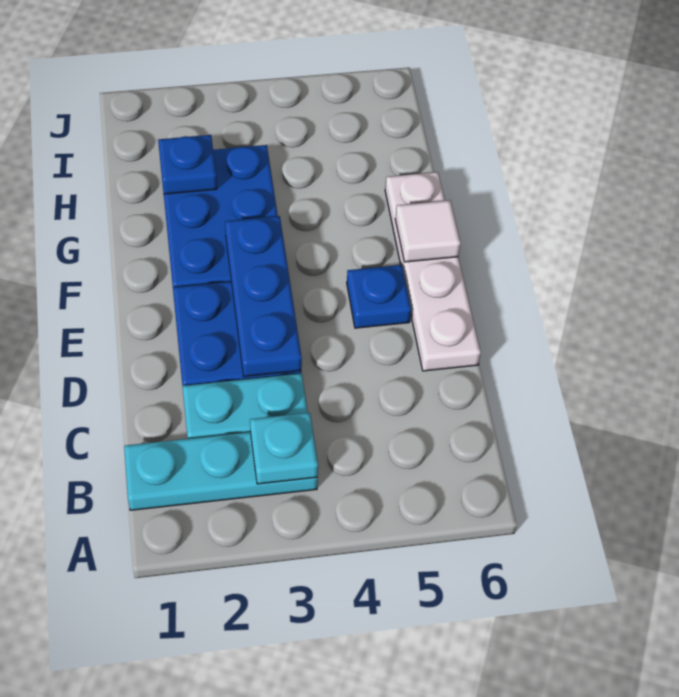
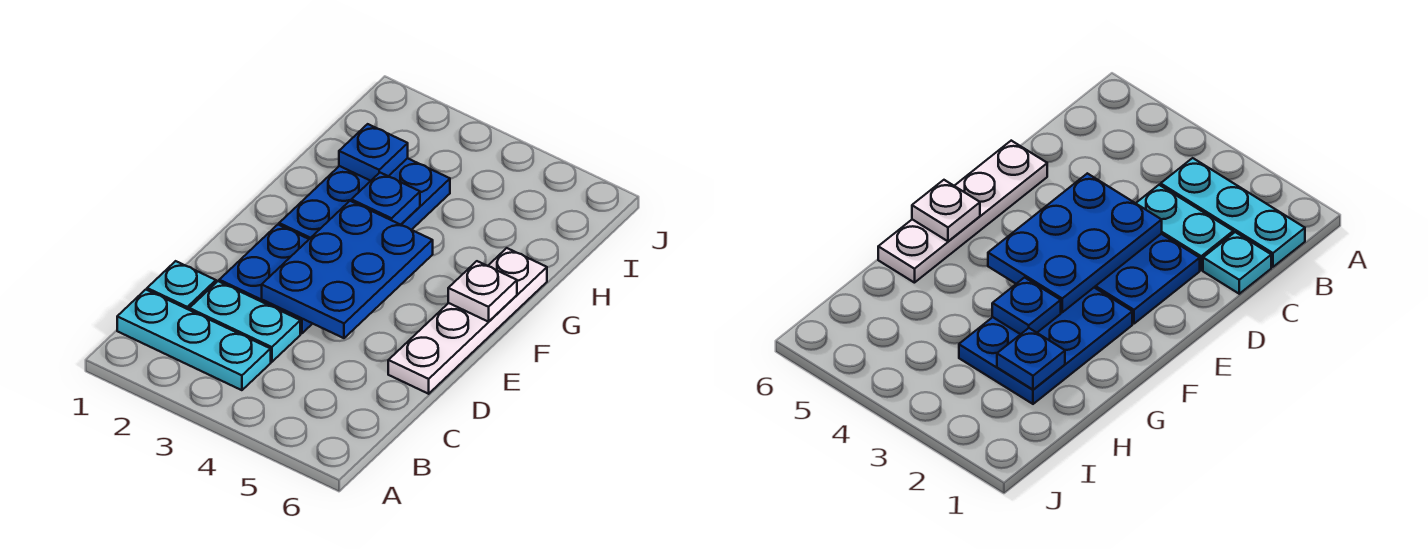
cyan 1x1 plate [250,413,318,484] -> cyan 1x1 plate moved to [147,261,216,310]
blue 1x3 plate [225,216,302,377] -> blue 2x3 plate [262,201,433,338]
blue 1x1 plate [347,265,411,328] -> blue 1x1 plate moved to [351,173,420,225]
white 1x1 tile [395,200,461,262] -> white 1x1 plate [448,261,517,322]

